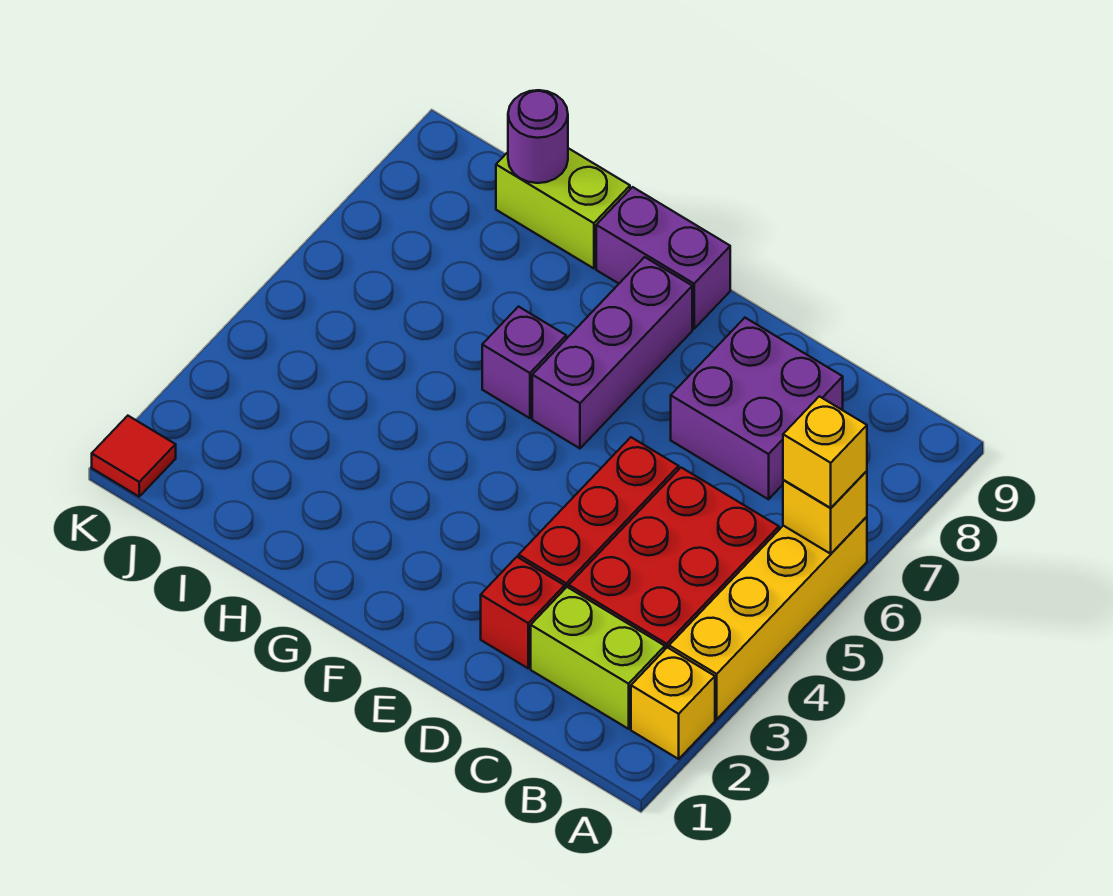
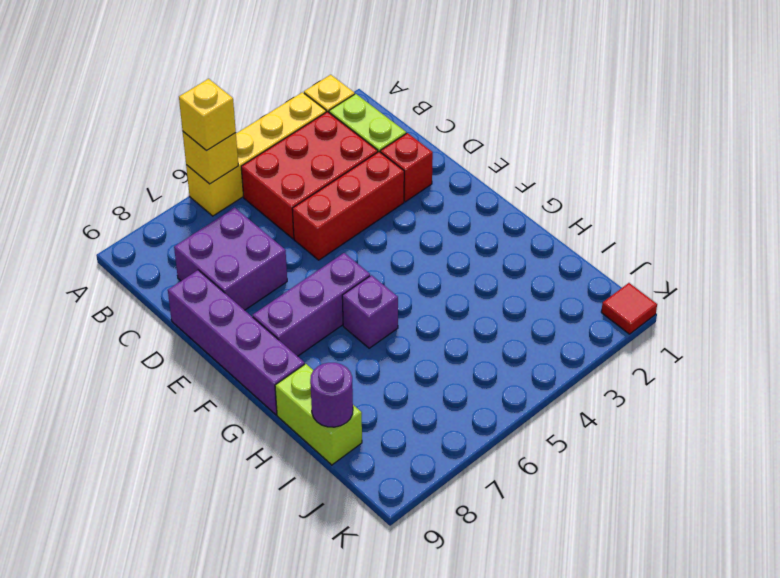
purple 1x2 brick [596,187,730,329] -> purple 1x4 brick [168,270,305,415]

